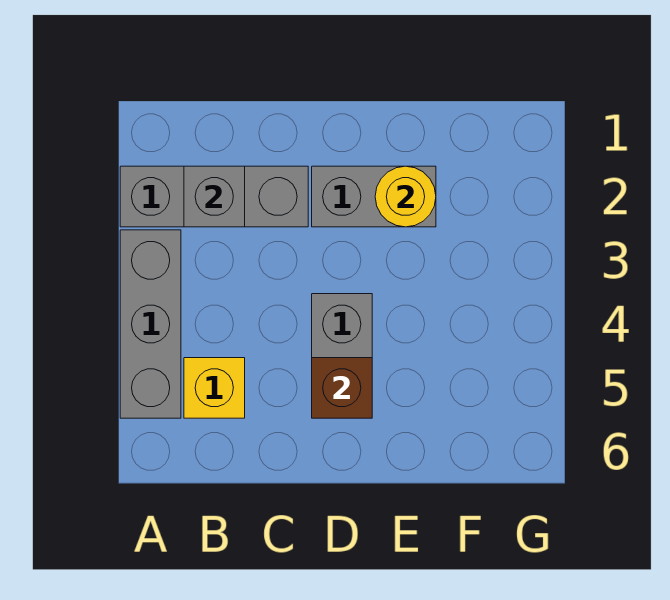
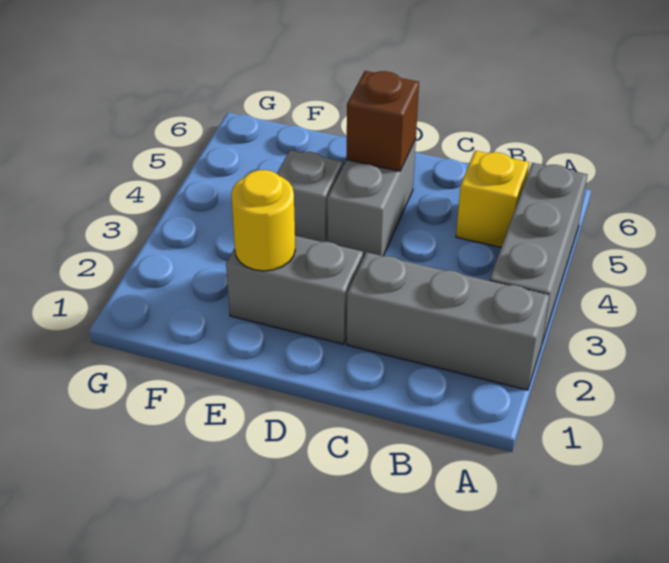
grey 1x1 brick [184,166,245,227] -> grey 1x1 brick moved to [277,150,343,242]

